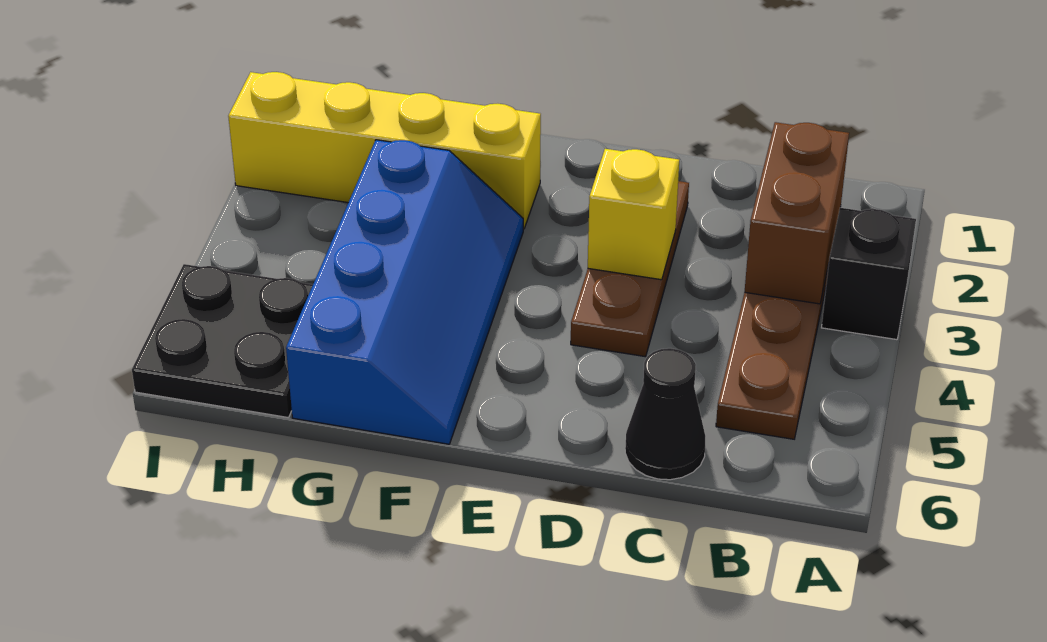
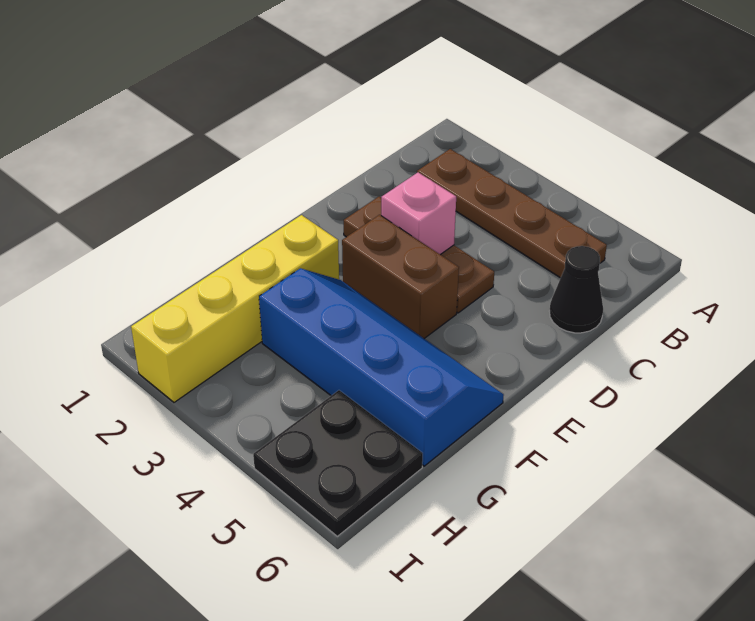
black 1x1 brick [822,207,916,340] -> none
brown 1x2 brick [745,122,849,304] -> brown 1x2 brick moved to [342,215,459,339]
yellow 1x1 brick [588,149,679,280] -> pink 1x1 brick [381,172,456,255]

